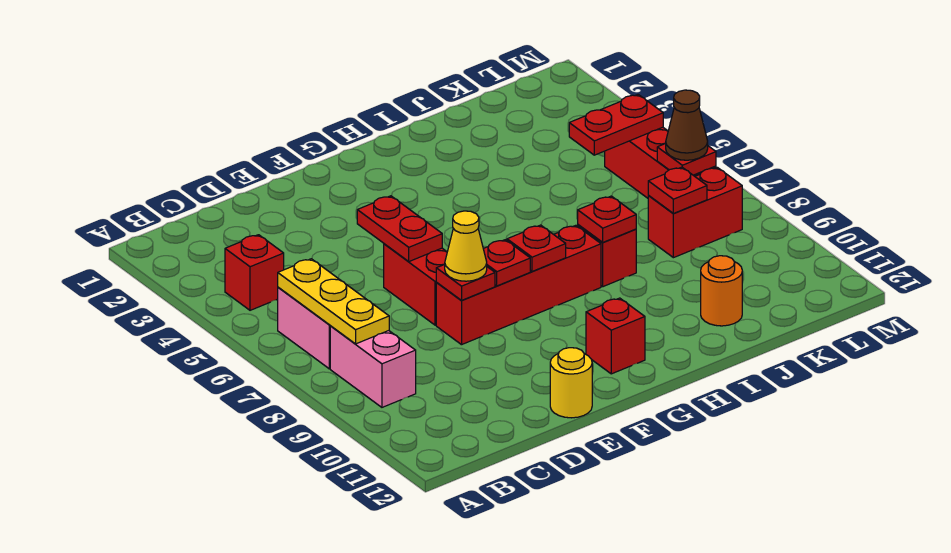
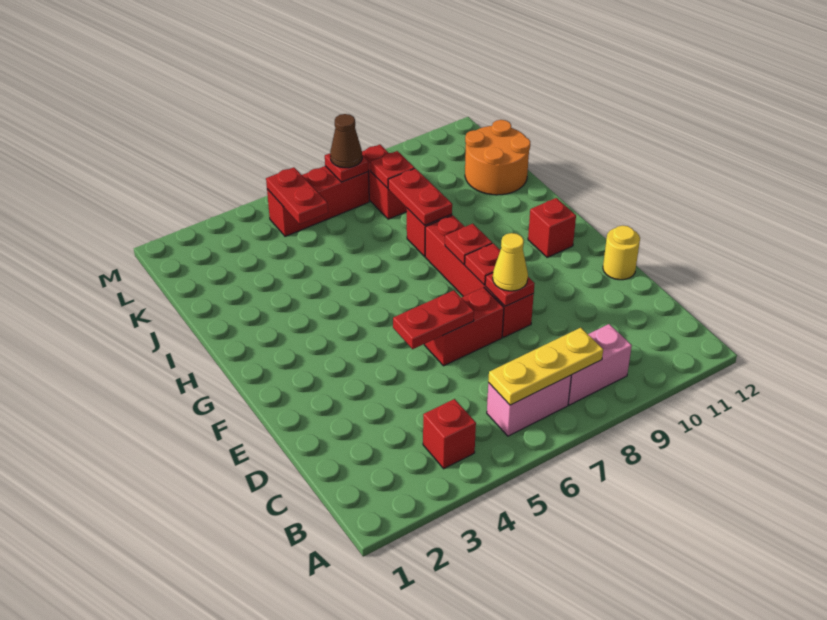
red 1x1 plate [578,196,636,242] -> red 1x2 plate [388,168,452,225]
orange 1x1 round brick [701,256,742,326] -> orange 2x2 round brick [465,120,530,195]

